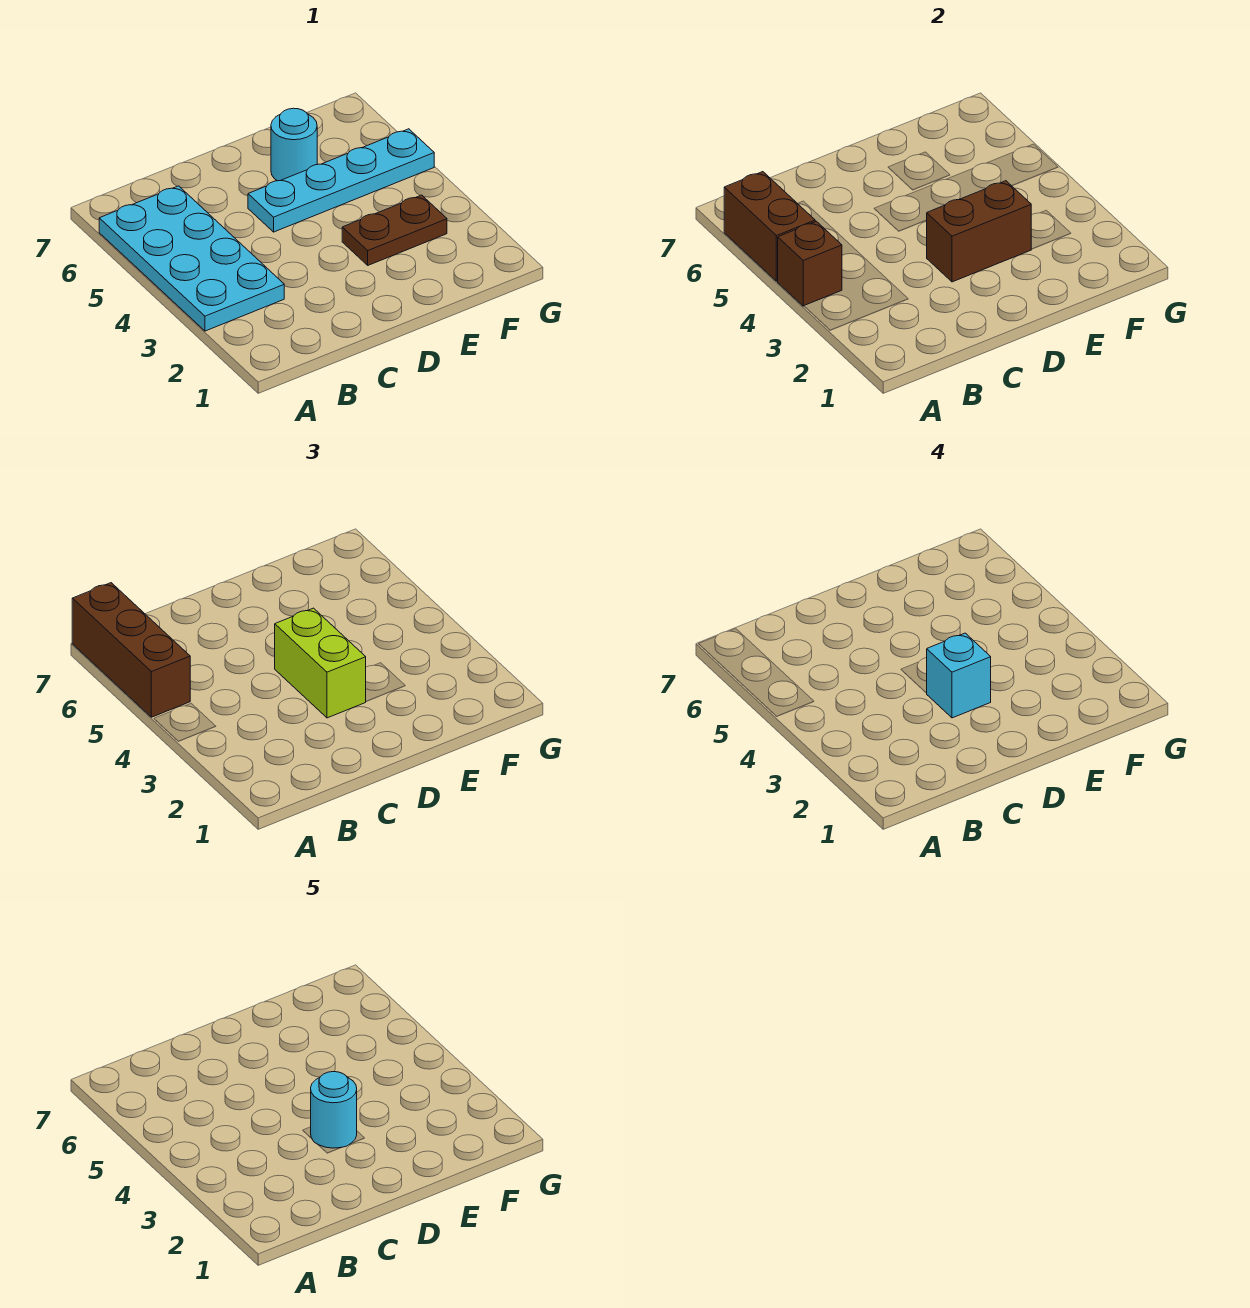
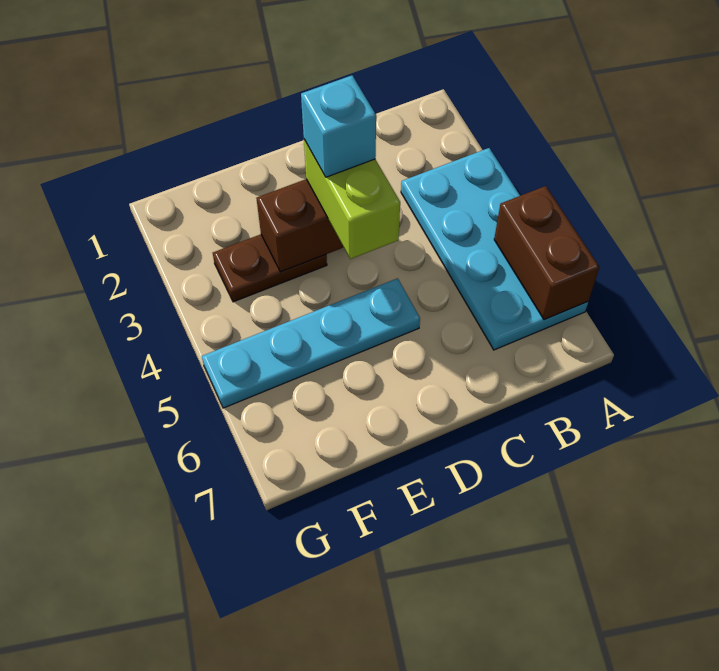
brown 1x1 brick [778,221,842,306] -> none
brown 1x3 brick [72,583,190,717] -> none
cyan 1x1 round brick [311,1072,357,1148] -> none
cyan 1x1 round brick [271,108,317,181] -> none

